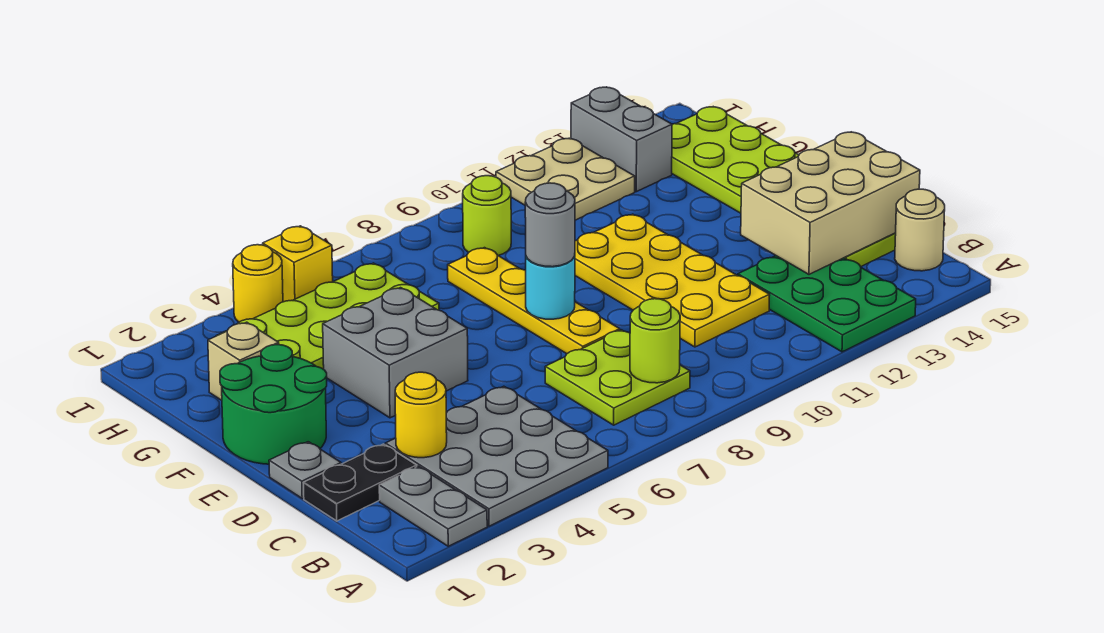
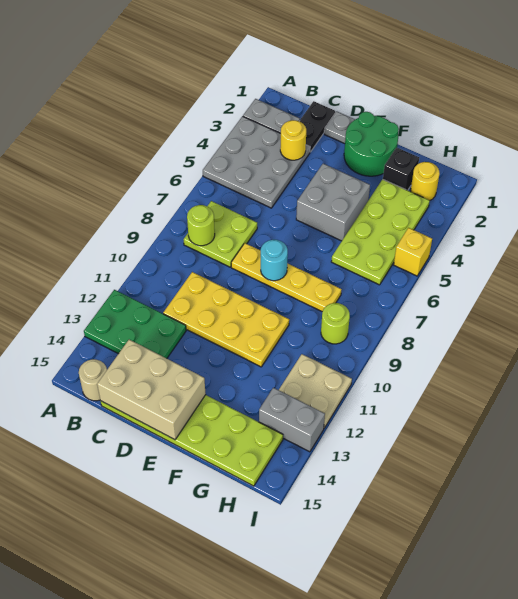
tan 2x3 brick [741,132,920,274] -> tan 2x3 brick turned to [97,340,206,440]
grey 1x1 round brick [525,183,575,267] -> none
tan 1x1 brick [208,322,279,400] -> black 1x1 brick [383,147,419,190]
yellow 1x1 round brick [233,245,283,322] -> yellow 1x1 round brick moved to [411,162,440,201]

